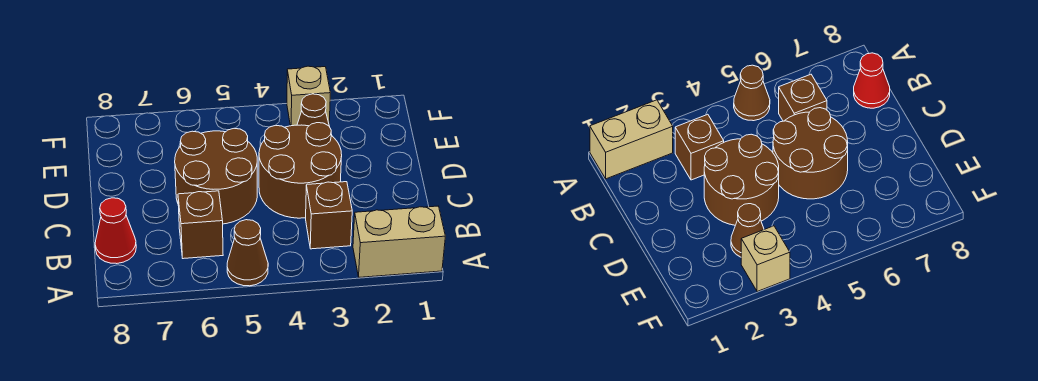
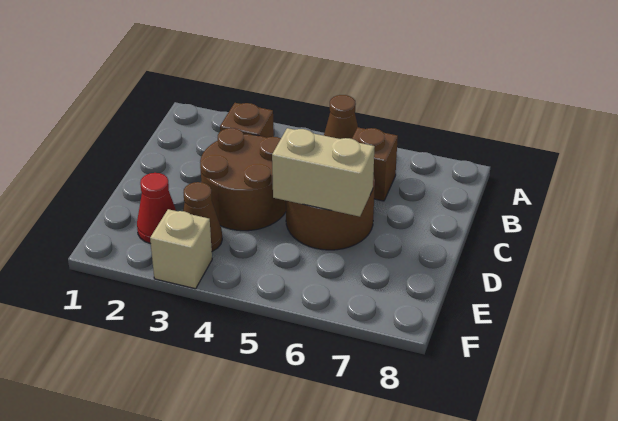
tan 1x2 brick [353,206,445,277] -> tan 1x2 brick moved to [272,128,375,217]
red 1x1 cone [95,198,136,264] -> red 1x1 cone moved to [137,173,176,244]

